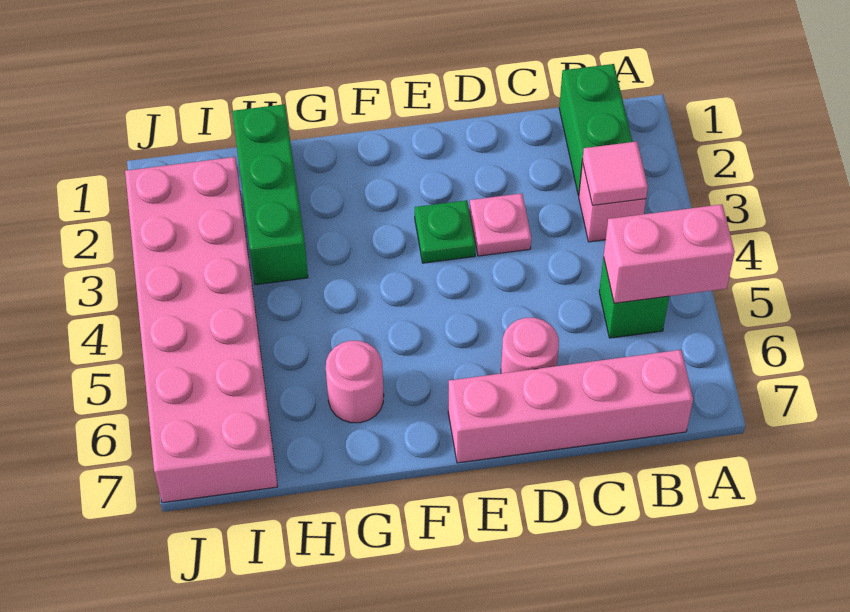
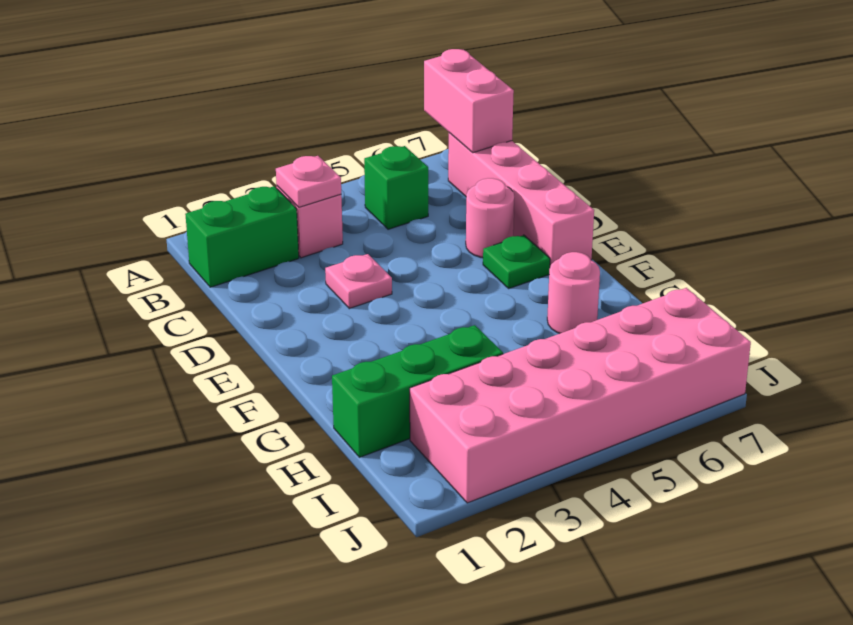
pink 1x2 brick [604,204,735,303] -> pink 1x2 brick moved to [424,49,514,153]
pink 1x1 tile [583,142,648,205] -> pink 1x1 plate [276,156,341,207]
green 1x1 plate [415,200,476,263] -> green 1x1 plate moved to [483,235,550,288]

